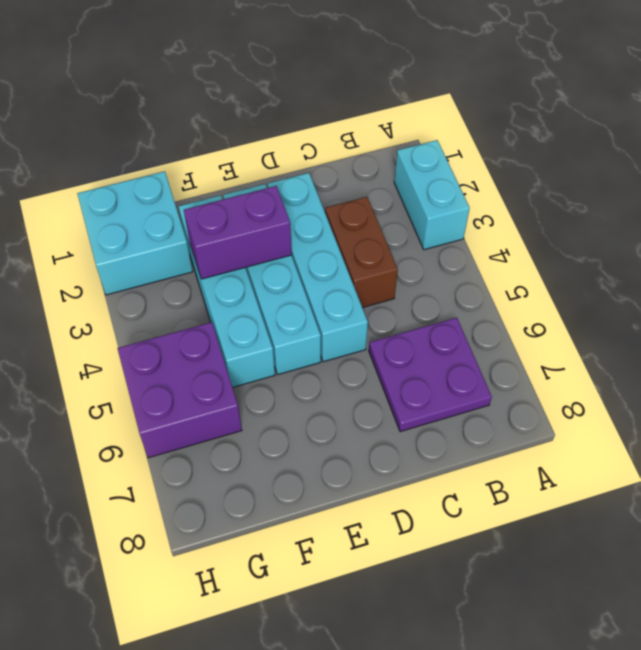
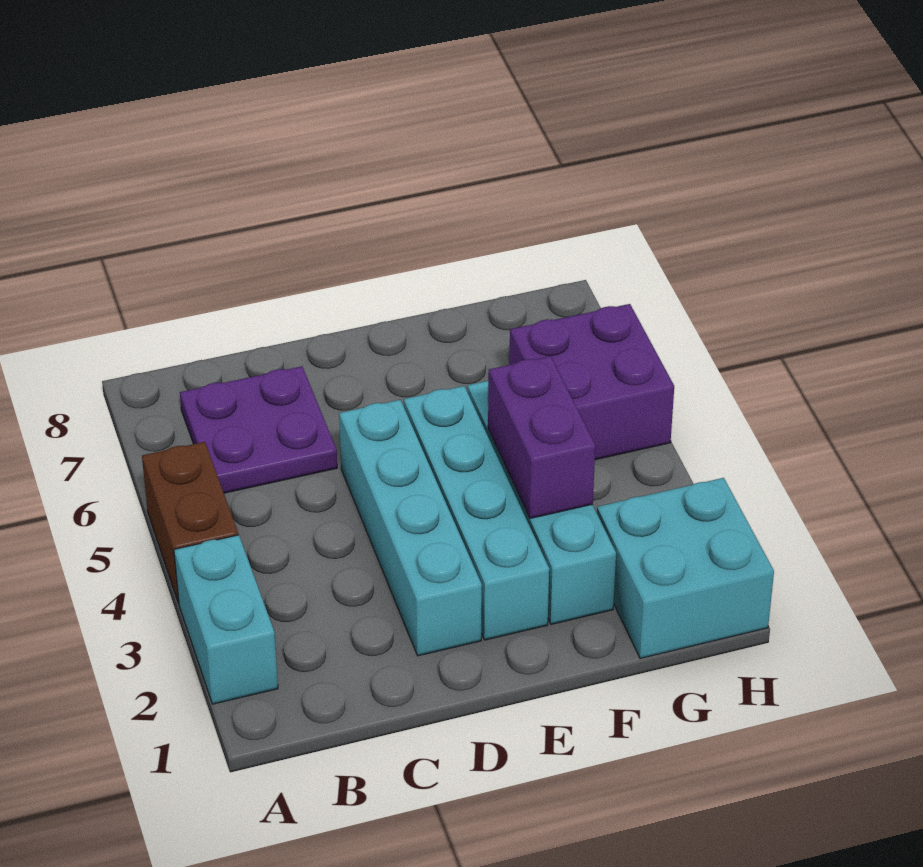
brown 1x2 brick [325,197,398,308] -> brown 1x2 brick moved to [142,442,238,603]
purple 1x2 brick [184,186,292,279] -> purple 1x2 brick turned to [488,356,595,519]

